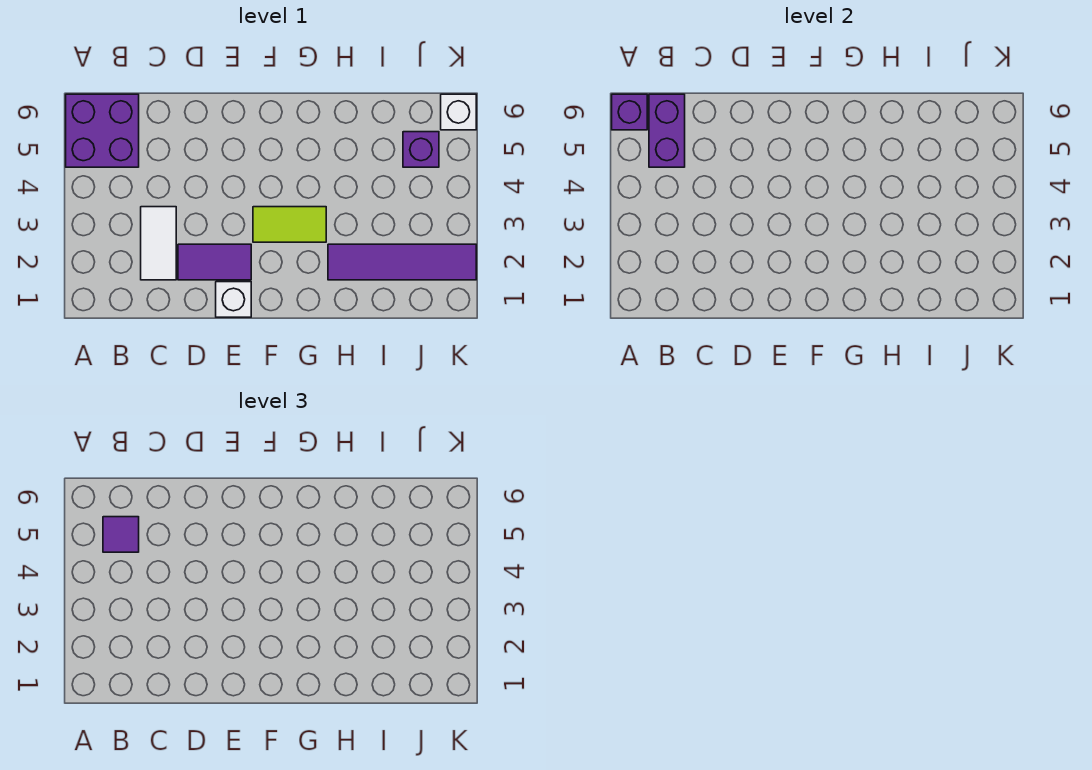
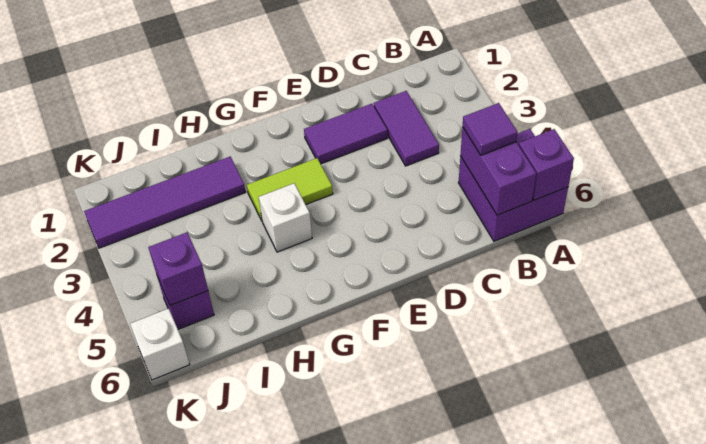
white 1x2 tile [141,207,176,280] -> purple 1x2 tile [374,91,439,166]
white 1x1 brick [216,282,251,317] -> white 1x1 brick moved to [259,183,312,252]
none -> purple 1x1 brick [148,232,208,306]

